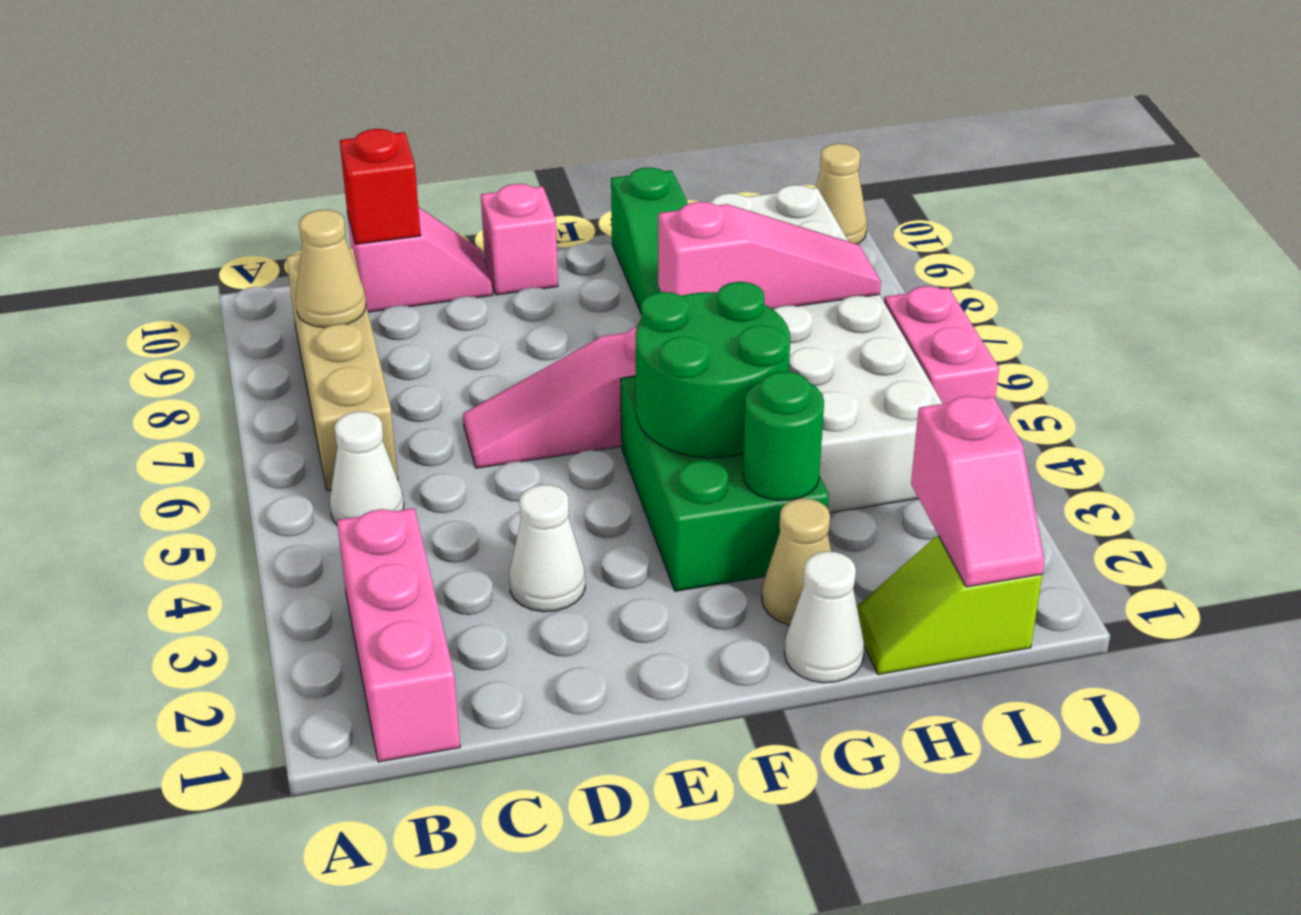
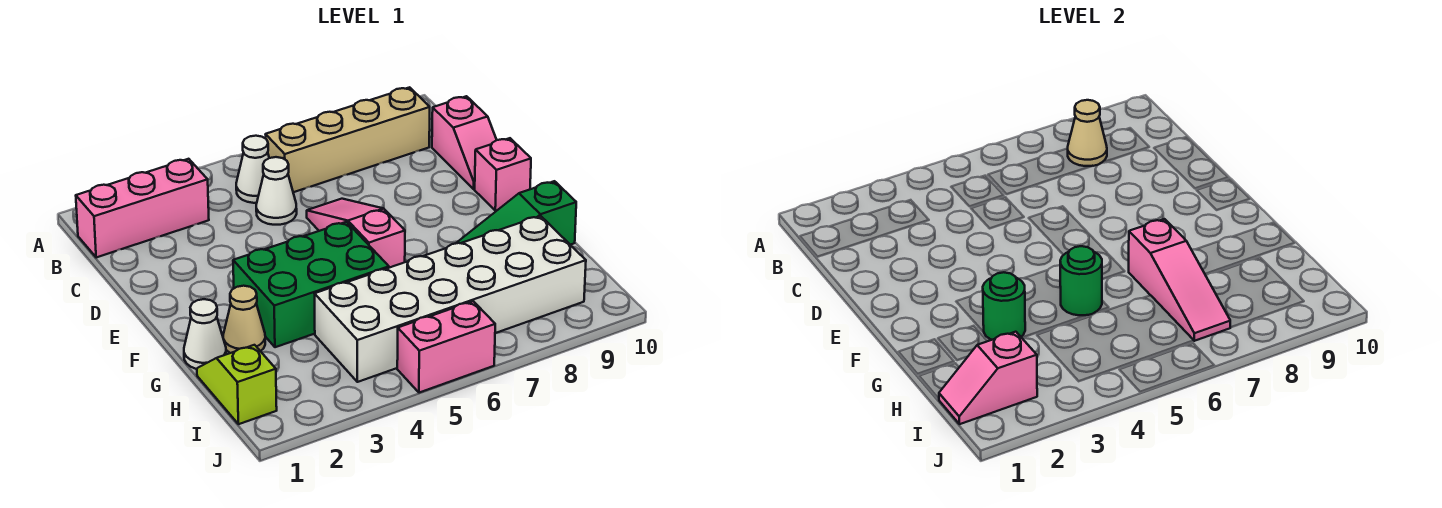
red 1x1 brick [340,129,421,244] -> none
white 1x1 cone [509,485,585,612] -> white 1x1 cone moved to [256,157,297,225]
green 2x2 round brick [636,282,790,458] -> green 1x1 round brick [1060,246,1102,315]
tan 1x1 cone [815,144,867,244] -> none

